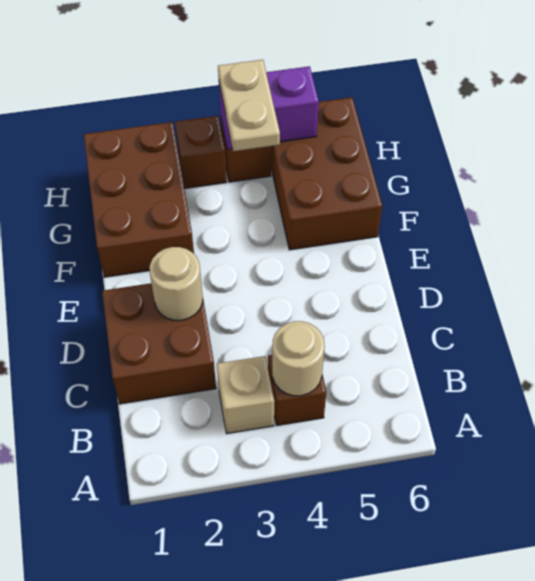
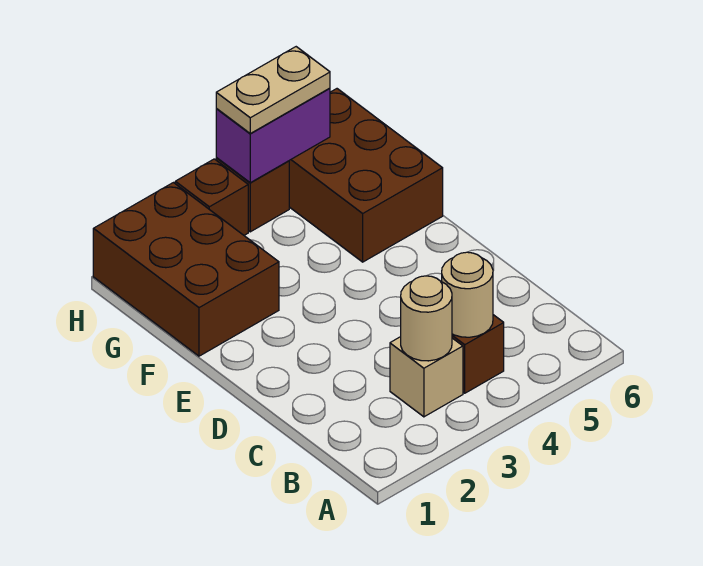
brown 2x2 brick [102,283,216,404] -> none
tan 1x1 round brick [150,247,203,320] -> tan 1x1 round brick moved to [401,276,452,361]
tan 1x2 plate [218,60,280,151] -> tan 1x2 plate turned to [216,47,330,133]

